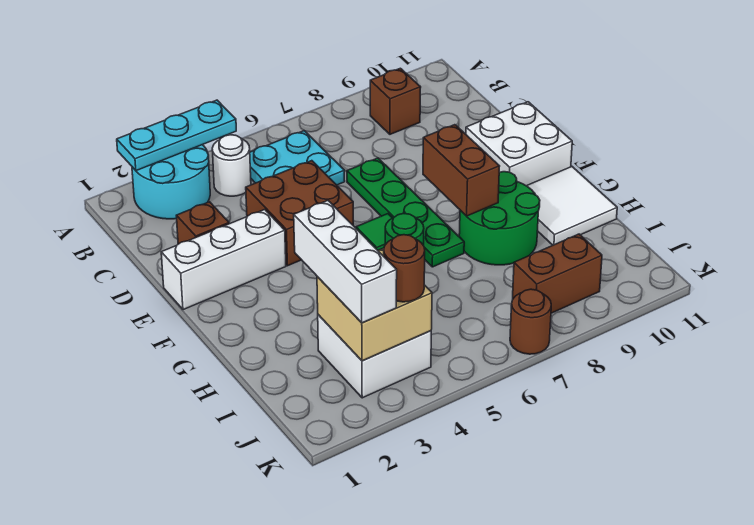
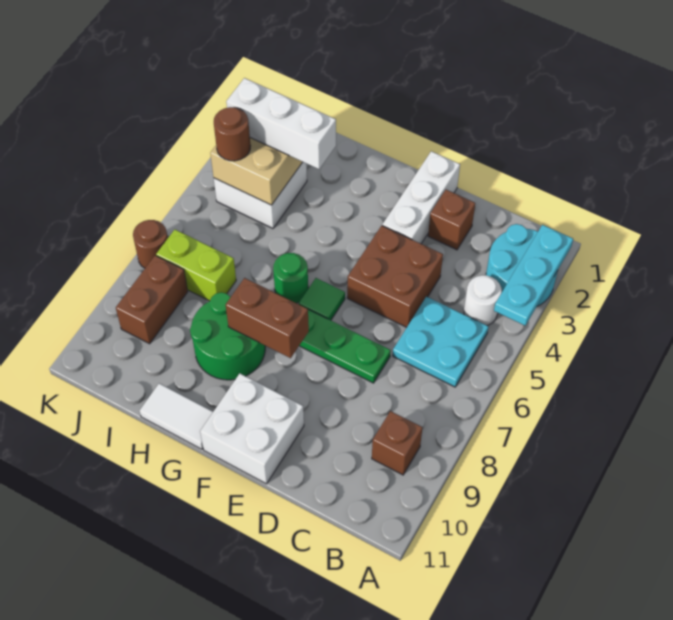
white 2x2 tile [527,167,617,245] -> white 1x2 tile [139,383,213,449]
none -> lime 1x2 brick [156,230,236,301]

